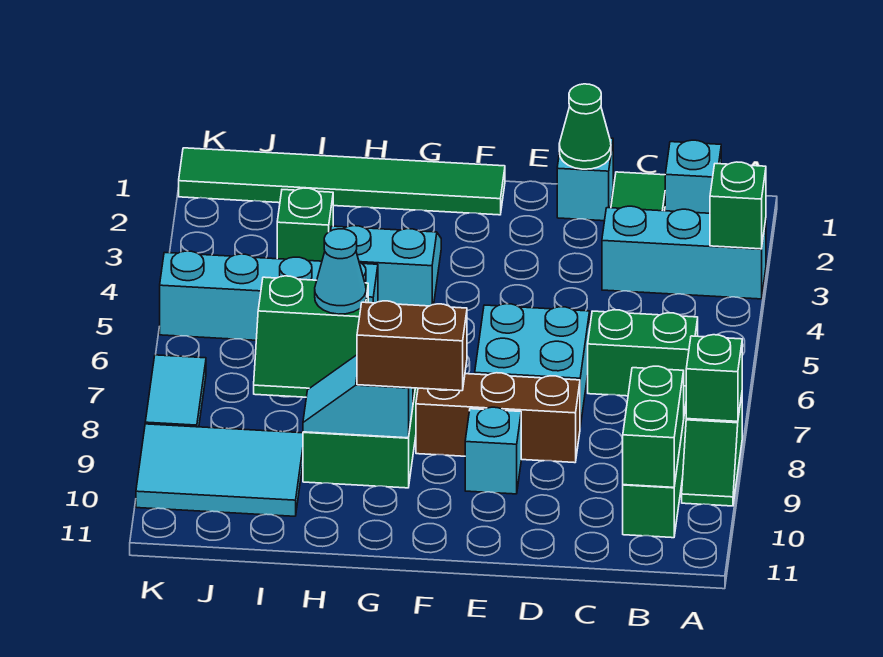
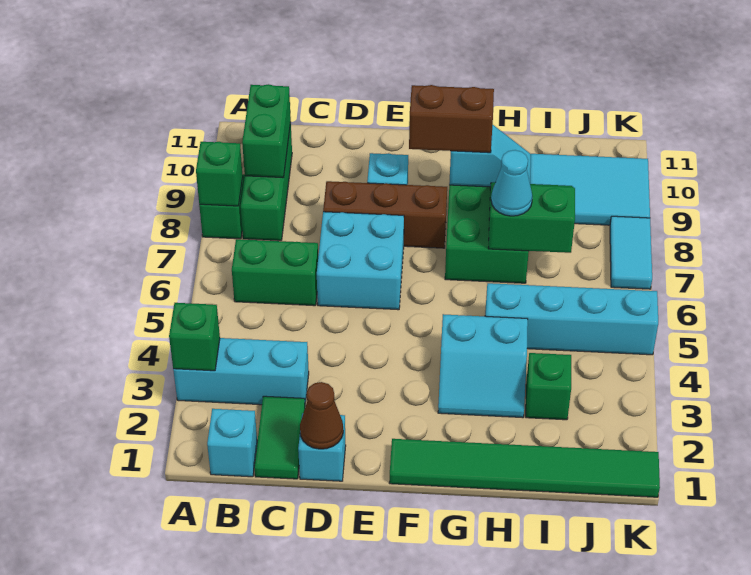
green 1x1 cone [559,84,611,169] -> brown 1x1 cone [300,382,343,449]

